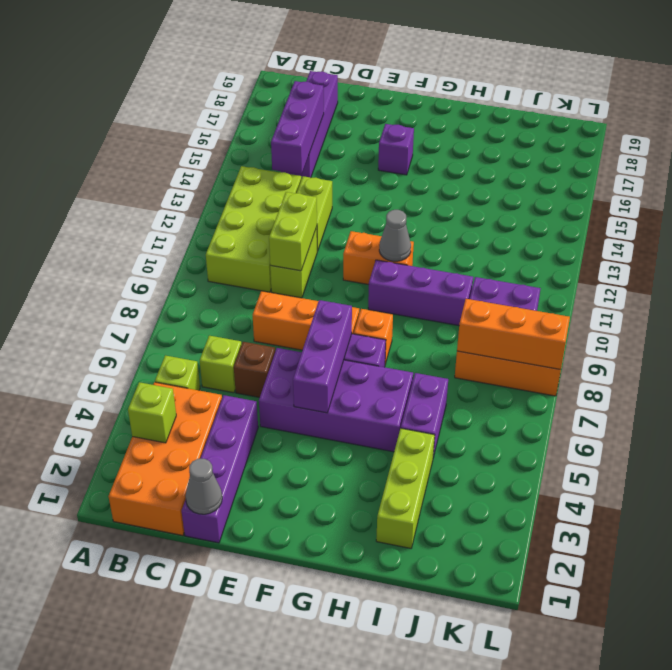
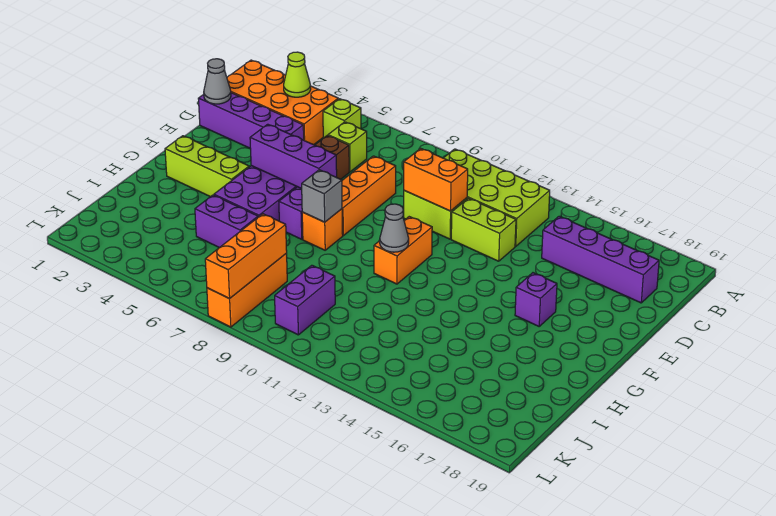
lime 1x1 brick [128,382,176,443] -> lime 1x1 cone [284,52,311,97]
purple 1x3 brick [271,81,324,175] -> none
lime 1x2 brick [269,192,317,271] -> orange 1x2 brick [404,148,468,211]
none -> grey 1x1 brick [302,170,342,222]
purple 1x3 brick [368,260,473,326] -> none
lime 1x3 brick [376,428,435,548] -> lime 1x3 brick moved to [165,136,249,197]

